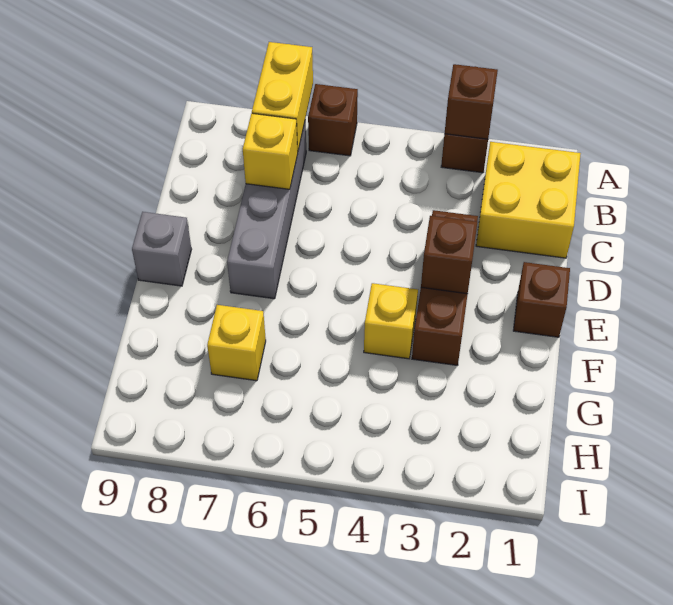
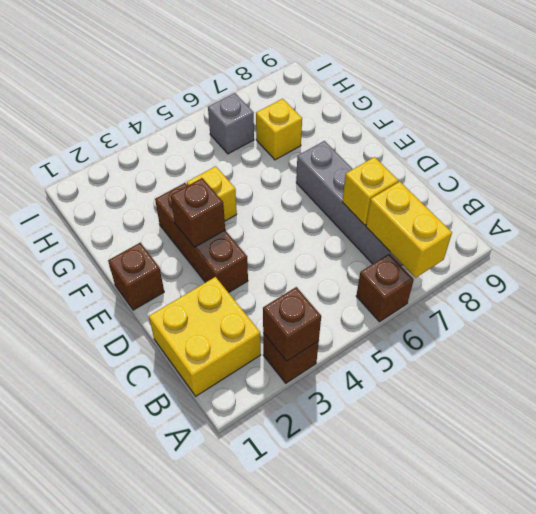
grey 1x1 brick [132,212,192,286] -> grey 1x1 brick moved to [208,93,254,154]

